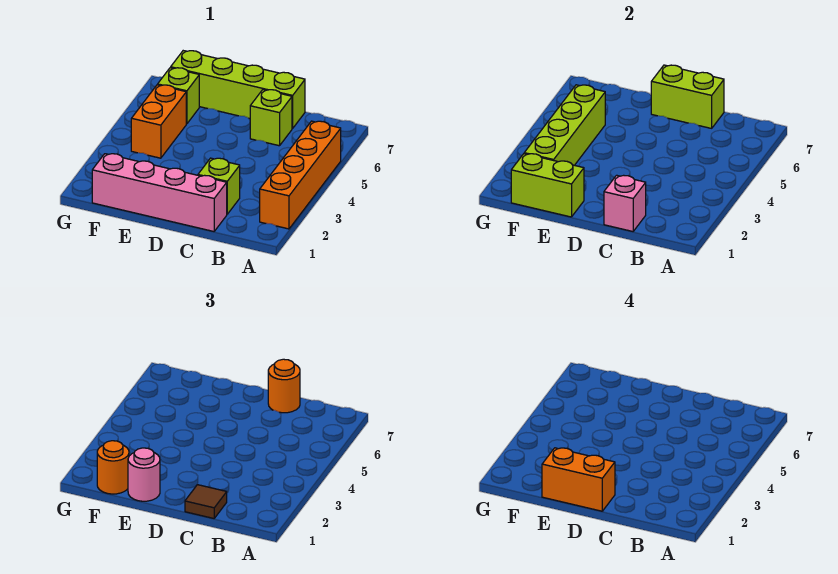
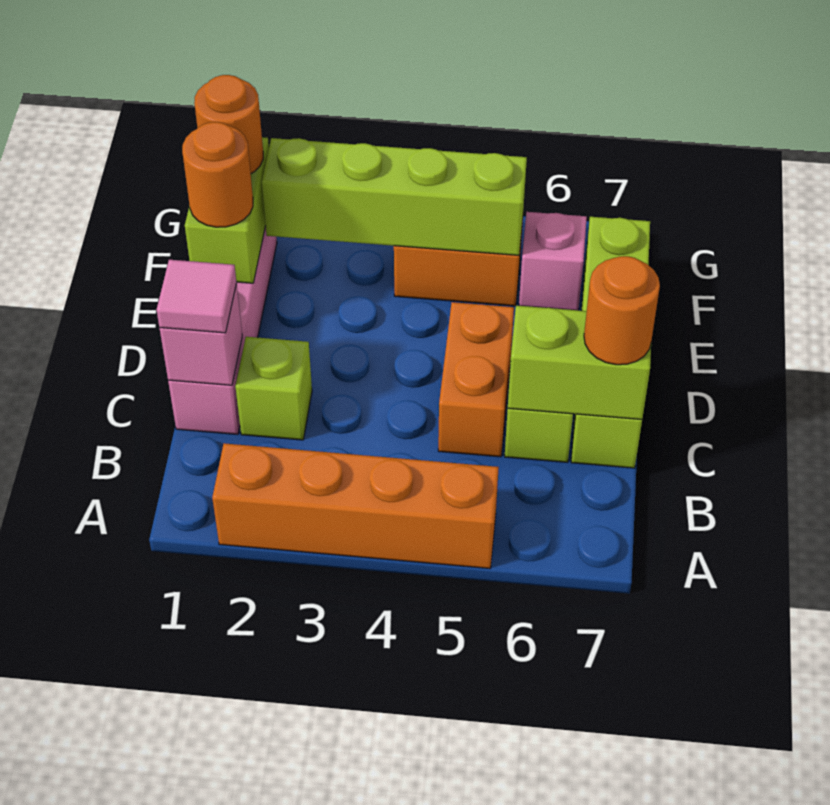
brown 1x1 tile [185,485,227,518] -> pink 1x1 tile [157,260,236,333]
lime 1x2 brick [651,65,724,128] -> lime 1x2 brick turned to [508,306,651,419]
orange 1x2 brick [542,448,615,511] -> orange 1x2 brick moved to [438,302,514,457]
pink 1x1 round brick [128,448,160,501] -> orange 1x1 round brick [182,122,253,227]
lime 1x1 brick [158,68,199,124] -> pink 1x1 brick [519,212,587,310]

